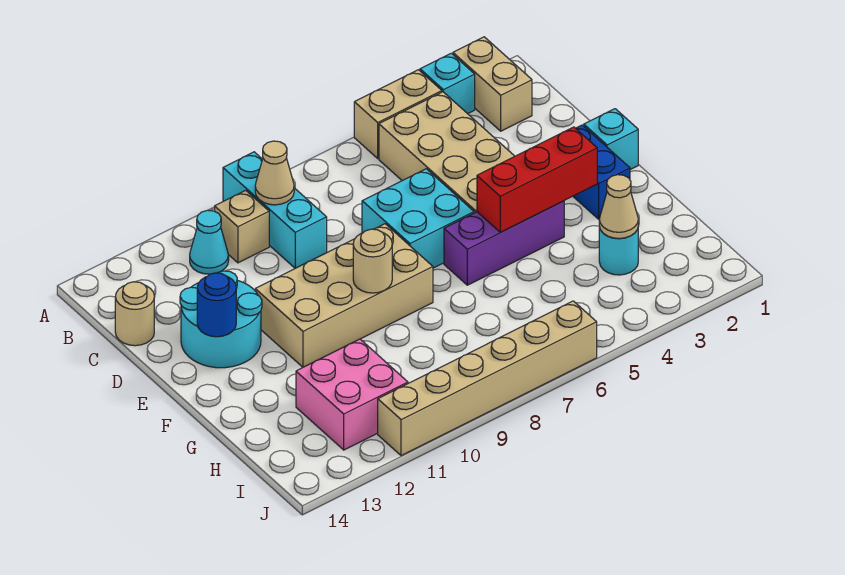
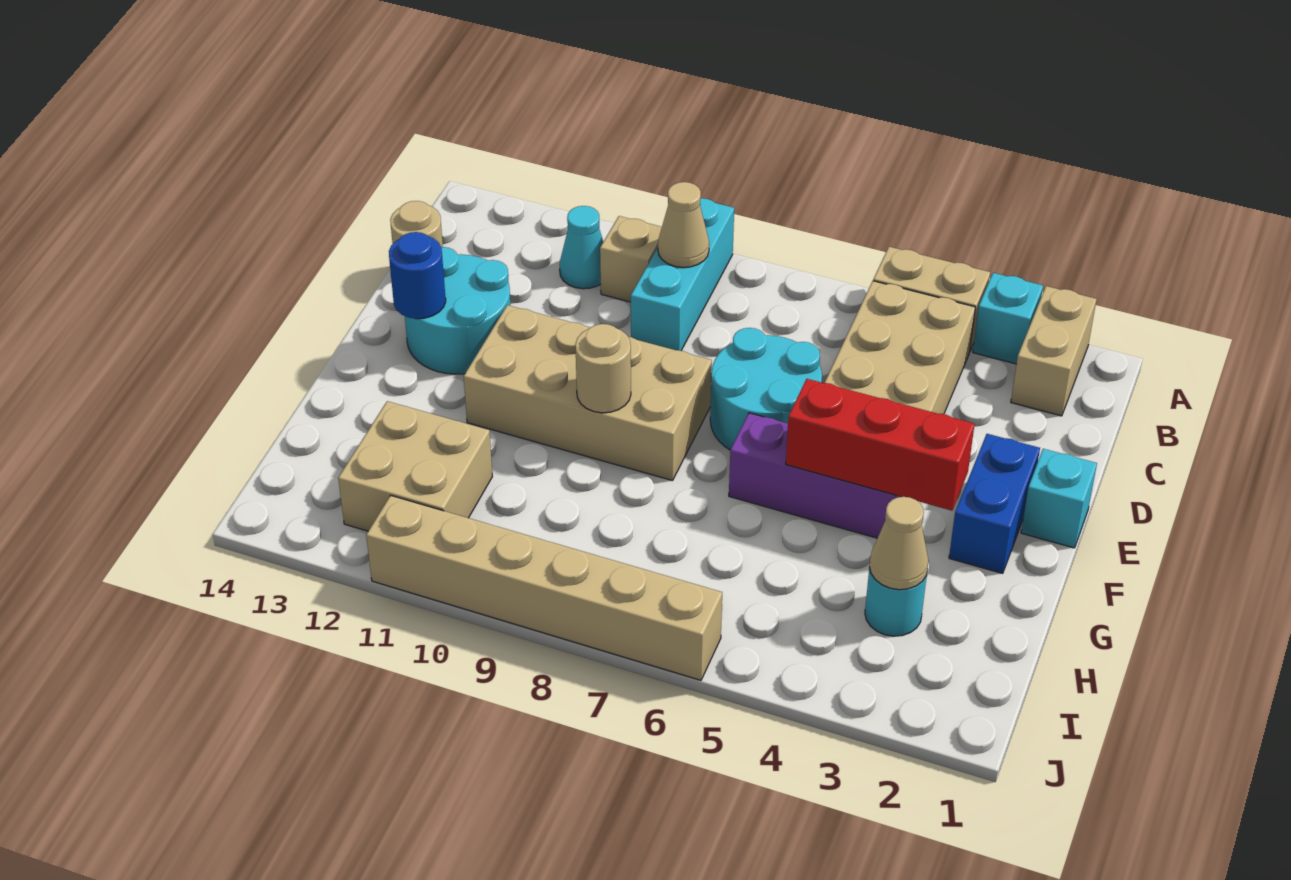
cyan 2x2 brick [362,169,474,268] -> cyan 2x2 round brick [710,328,822,450]
pink 2x2 brick [296,339,408,450] -> tan 2x2 brick [338,401,492,531]

